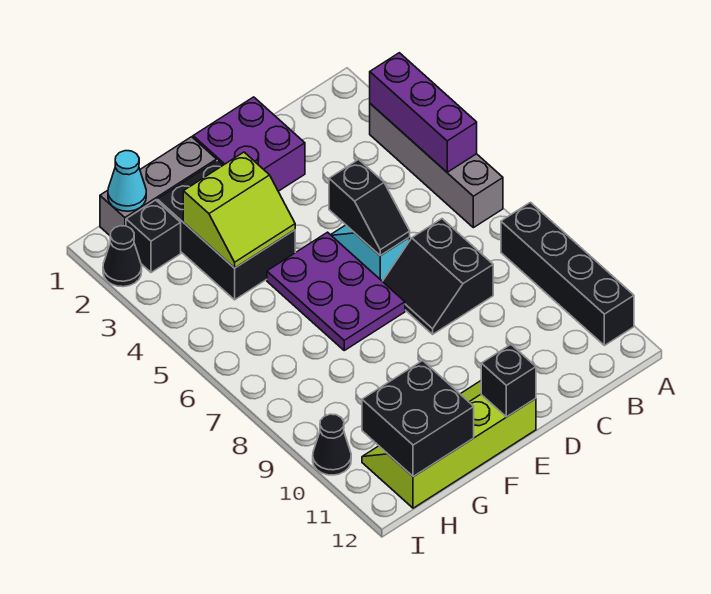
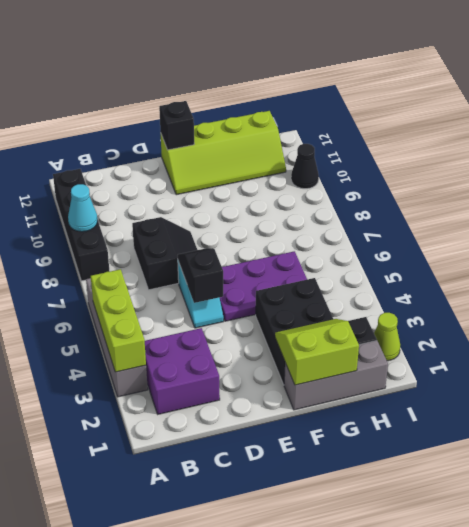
purple 1x3 brick [370,53,477,172] -> lime 1x3 brick [91,269,146,372]
purple 2x2 brick [193,97,305,191] -> purple 2x2 brick moved to [145,328,220,414]
purple 2x3 plate [267,232,405,350] -> purple 2x3 plate turned to [219,251,307,321]
lime 2x2 slope [183,152,295,268] -> lime 2x2 slope moved to [275,319,359,385]
black 2x2 brick [362,361,474,477] -> none
cyan 1x1 cone [108,151,146,211] -> cyan 1x1 cone moved to [68,184,98,232]
black 1x1 cone [103,226,142,287] -> lime 1x1 cone [374,313,400,361]

